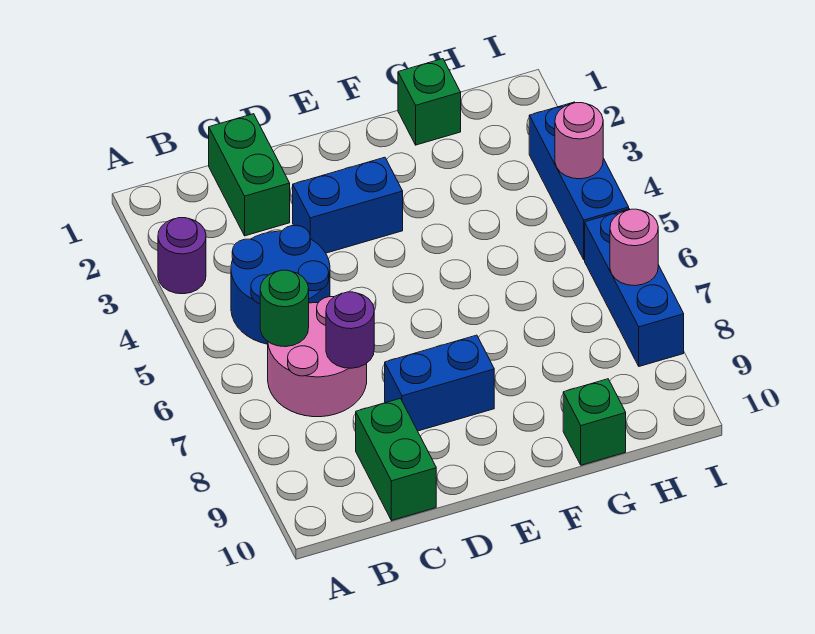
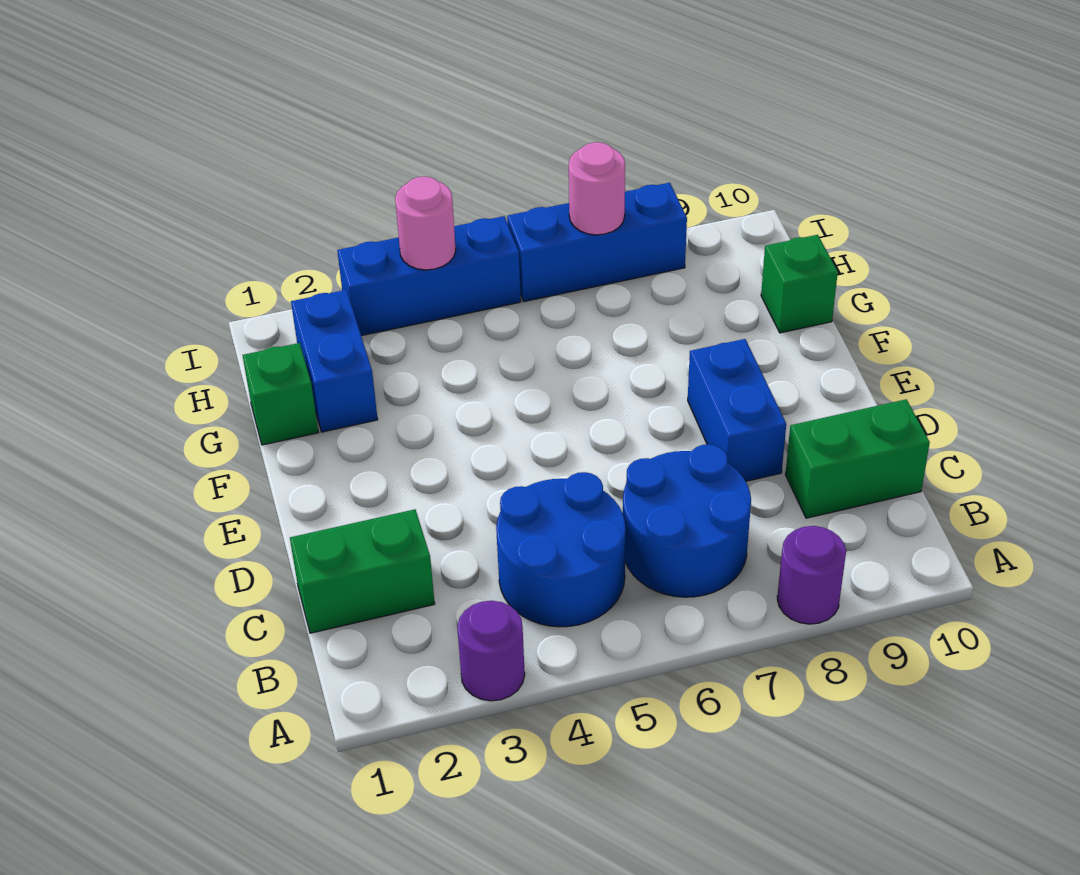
pink 2x2 round brick [268,297,367,417] -> blue 2x2 round brick [623,444,751,597]
green 1x1 round brick [260,270,309,347] -> none
purple 1x1 round brick [326,292,374,368] -> purple 1x1 round brick moved to [777,526,846,624]
blue 1x2 brick [293,157,403,253] -> blue 1x2 brick moved to [291,290,378,432]

